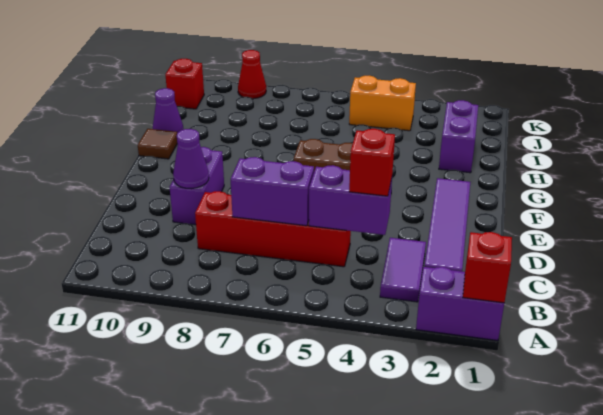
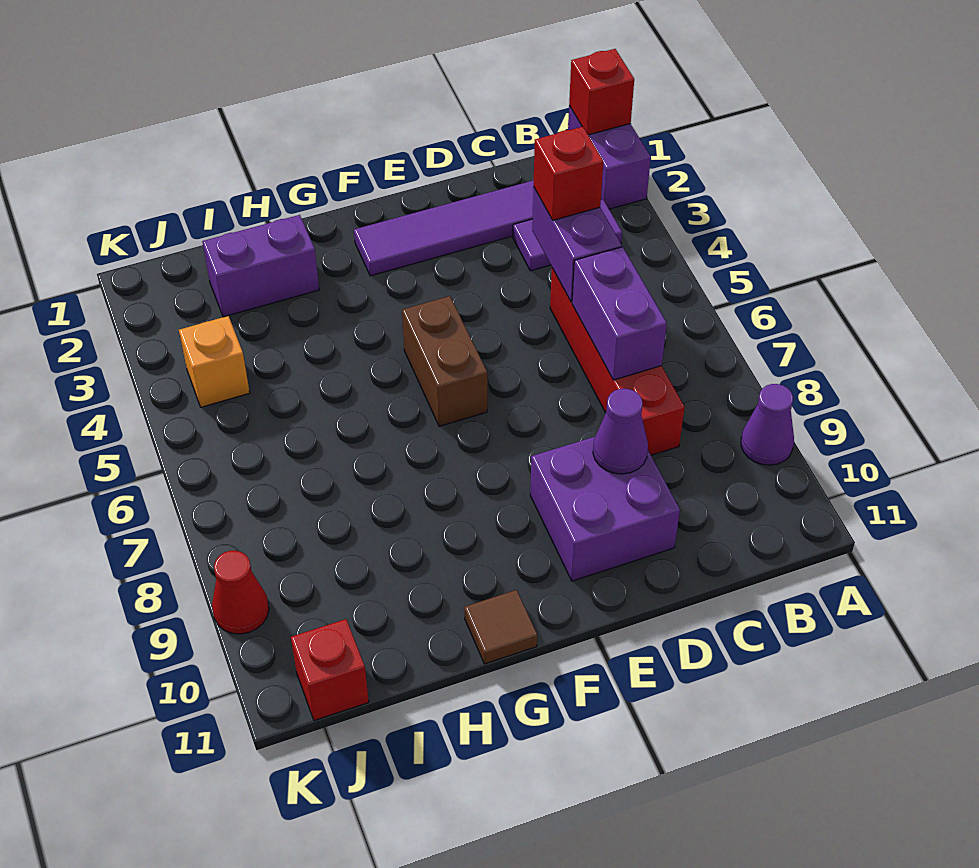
purple 1x2 brick [170,147,224,225] -> purple 2x2 brick [530,437,680,581]
purple 1x1 cone [153,88,183,133] -> purple 1x1 cone moved to [741,384,794,465]
orange 1x2 brick [349,76,416,131] -> orange 1x1 brick [179,316,250,407]

